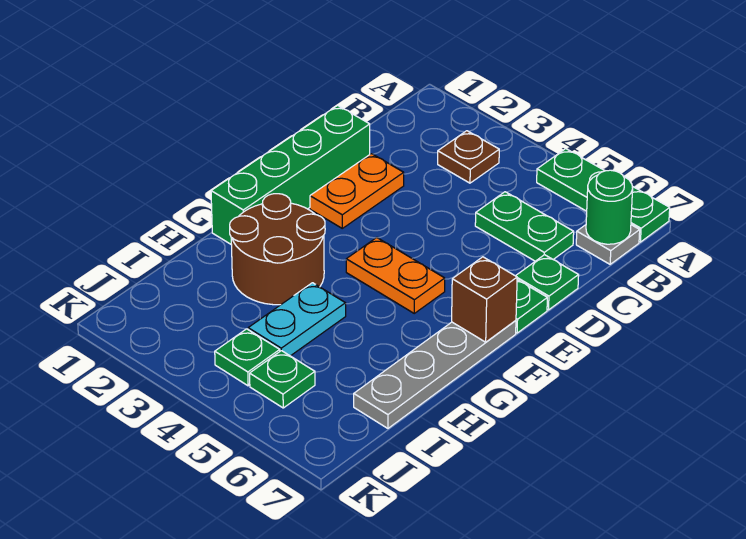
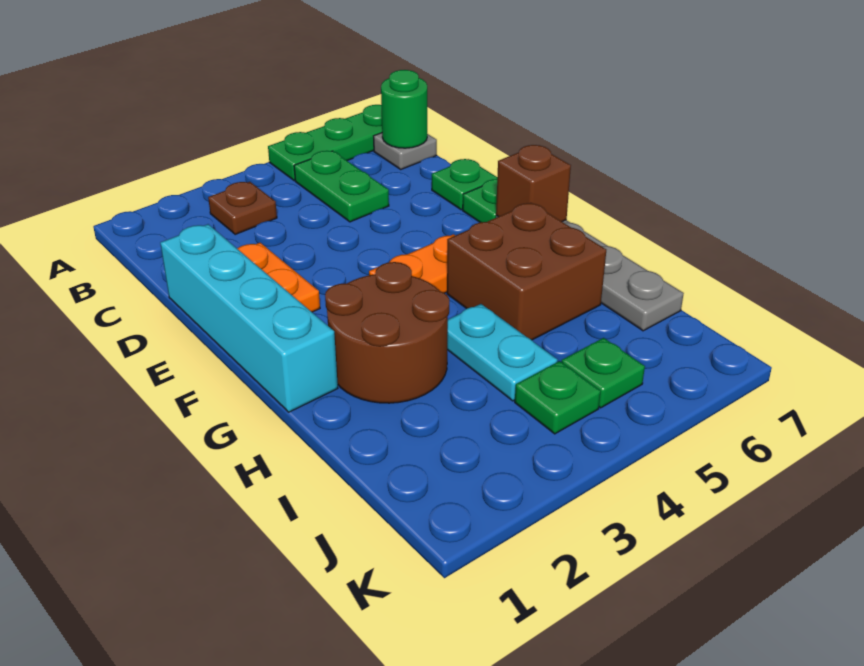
green 1x2 plate [475,192,574,261] -> green 1x2 plate turned to [294,151,389,222]
green 1x4 brick [211,105,370,244] -> cyan 1x4 brick [160,224,338,412]
none -> brown 2x2 brick [447,203,606,340]

